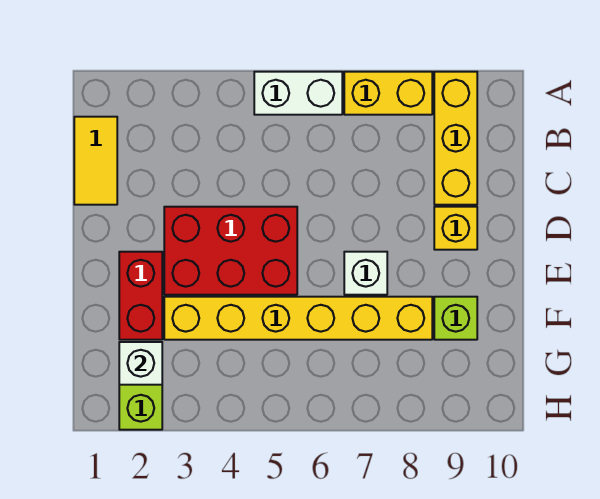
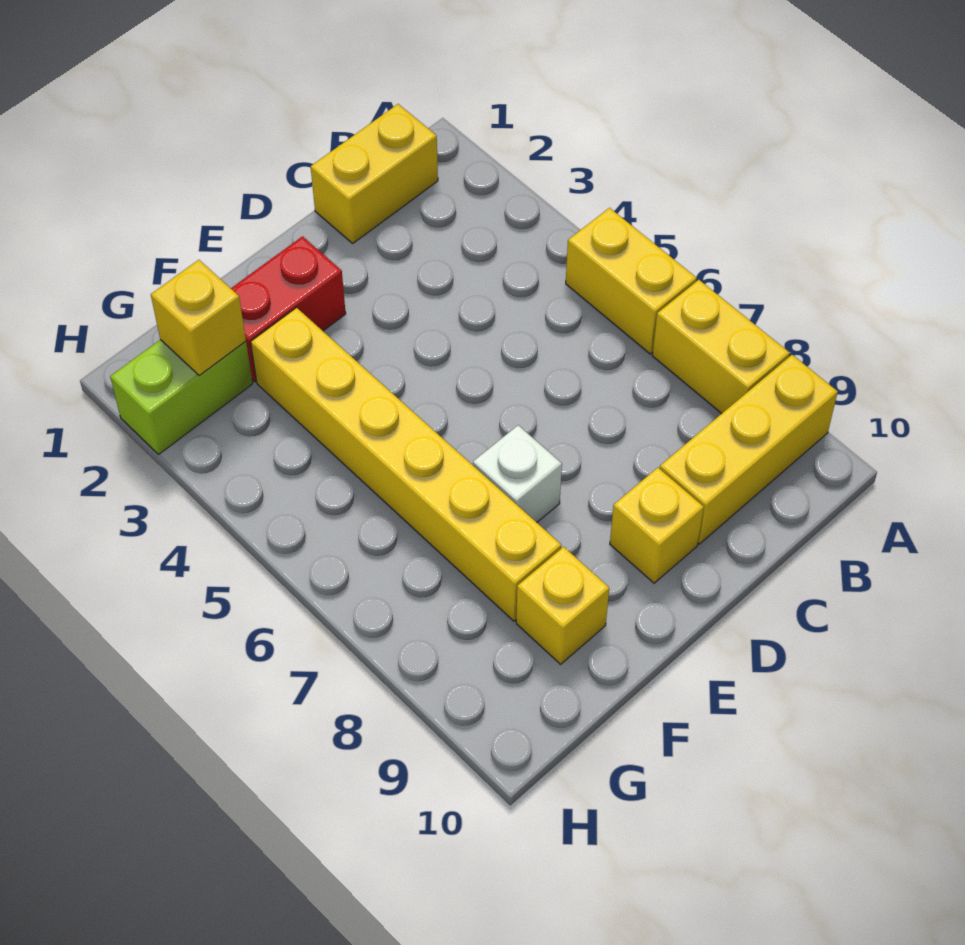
white 1x2 brick [254,72,342,115] -> yellow 1x2 brick [566,208,697,354]
yellow 1x2 tile [74,117,117,205] -> yellow 1x2 brick [311,104,438,243]
red 2x3 brick [164,207,297,295] -> none
lime 1x1 brick [434,297,477,340] -> yellow 1x1 brick [516,547,609,664]
white 1x1 brick [119,342,162,385] -> yellow 1x1 brick [151,260,246,376]

